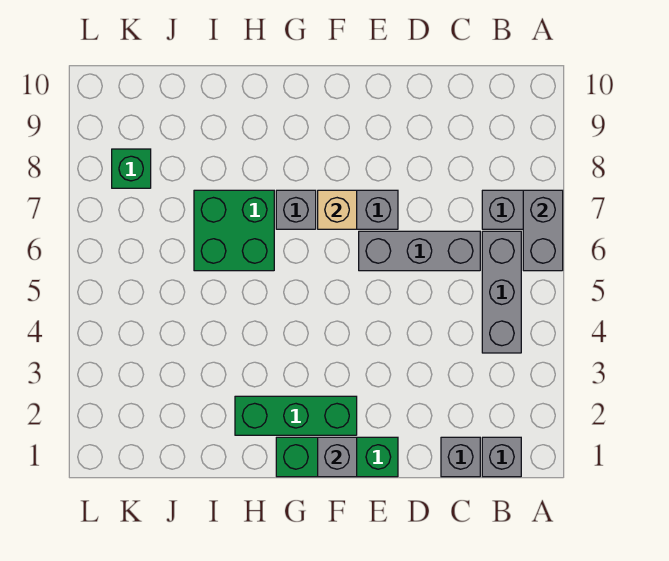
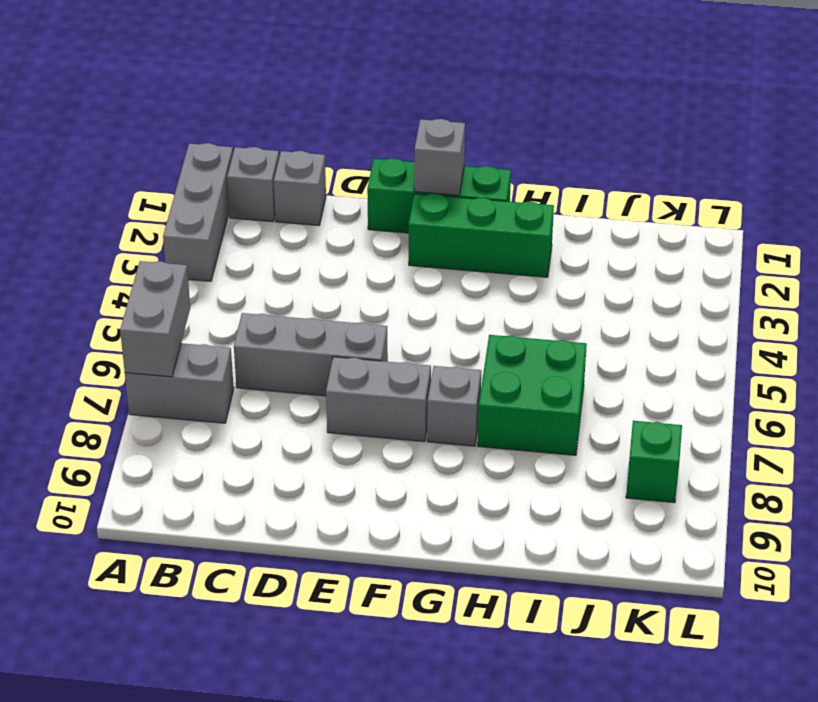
grey 1x3 brick [482,231,521,353] -> grey 1x3 brick moved to [163,143,233,281]
tan 1x1 brick [318,190,357,229] -> none

